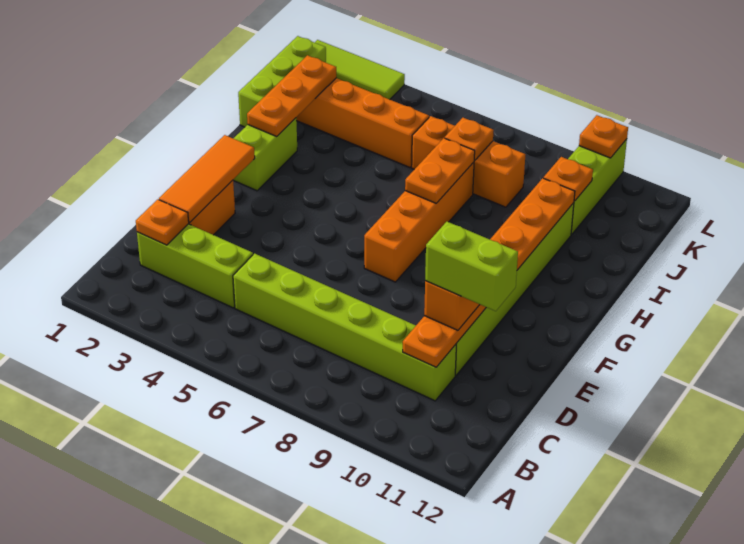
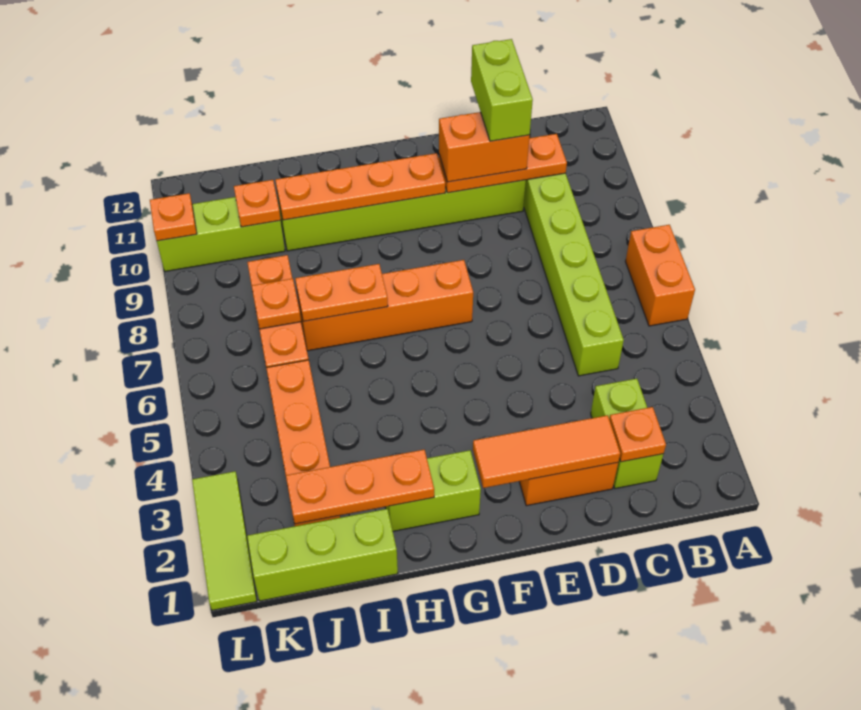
none -> orange 1x2 brick [626,225,695,326]
lime 1x3 brick [137,224,253,308] -> lime 1x2 brick [591,379,663,488]

